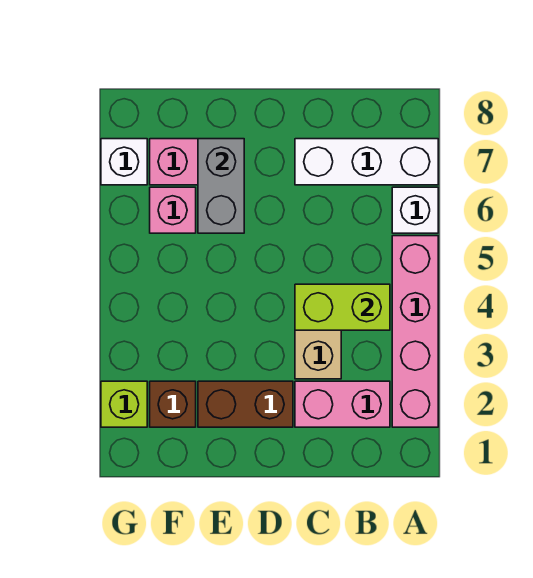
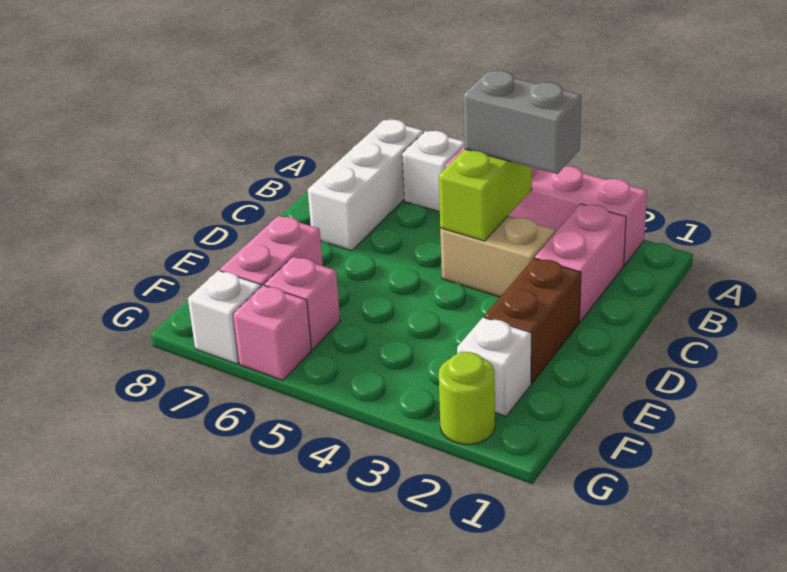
grey 1x2 brick [198,139,244,233] -> grey 1x2 brick moved to [463,71,581,174]
brown 1x1 brick [150,381,196,427] -> white 1x1 brick [457,317,531,416]
lime 1x1 brick [101,381,147,427] -> lime 1x1 round brick [439,352,495,444]
none -> pink 1x1 brick [233,285,311,380]

